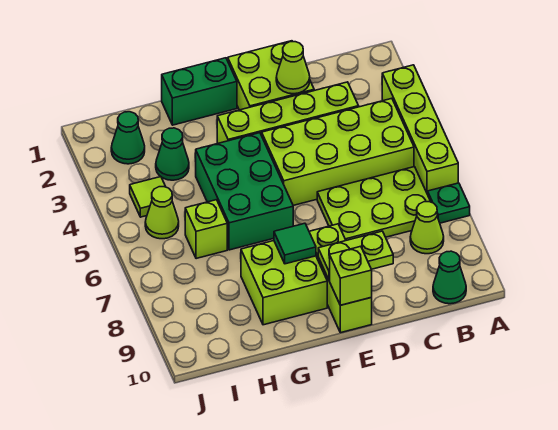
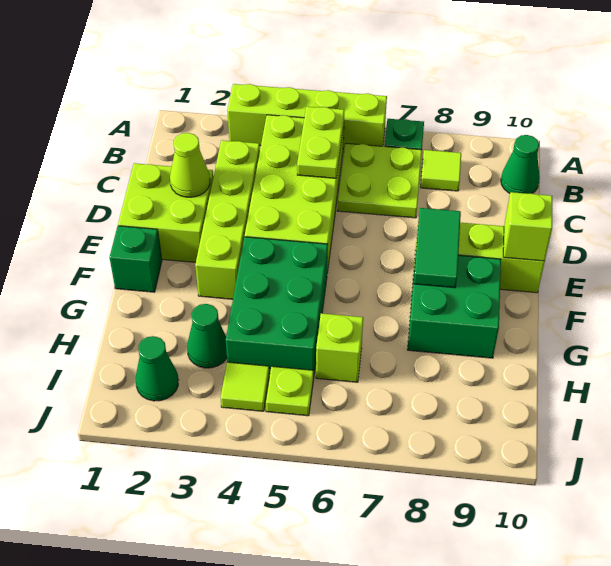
lime 2x3 plate [317,167,431,240] -> lime 2x2 plate [338,144,422,218]
lime 1x1 cone [410,202,444,254] -> lime 1x1 tile [421,150,461,191]
lime 1x2 plate [318,231,393,280] -> lime 1x2 plate moved to [297,107,344,178]
green 1x2 brick [162,58,237,125] -> green 1x1 brick [109,226,162,292]
green 2x3 brick [196,133,293,250] -> green 2x3 brick turned to [226,237,328,374]
lime 2x2 brick [241,241,327,325] -> green 2x2 brick [408,255,501,358]
green 1x1 tile [274,223,316,264] -> green 1x2 tile [414,208,461,288]
lime 1x1 cone [145,187,179,239] -> lime 1x1 plate [266,366,314,416]

